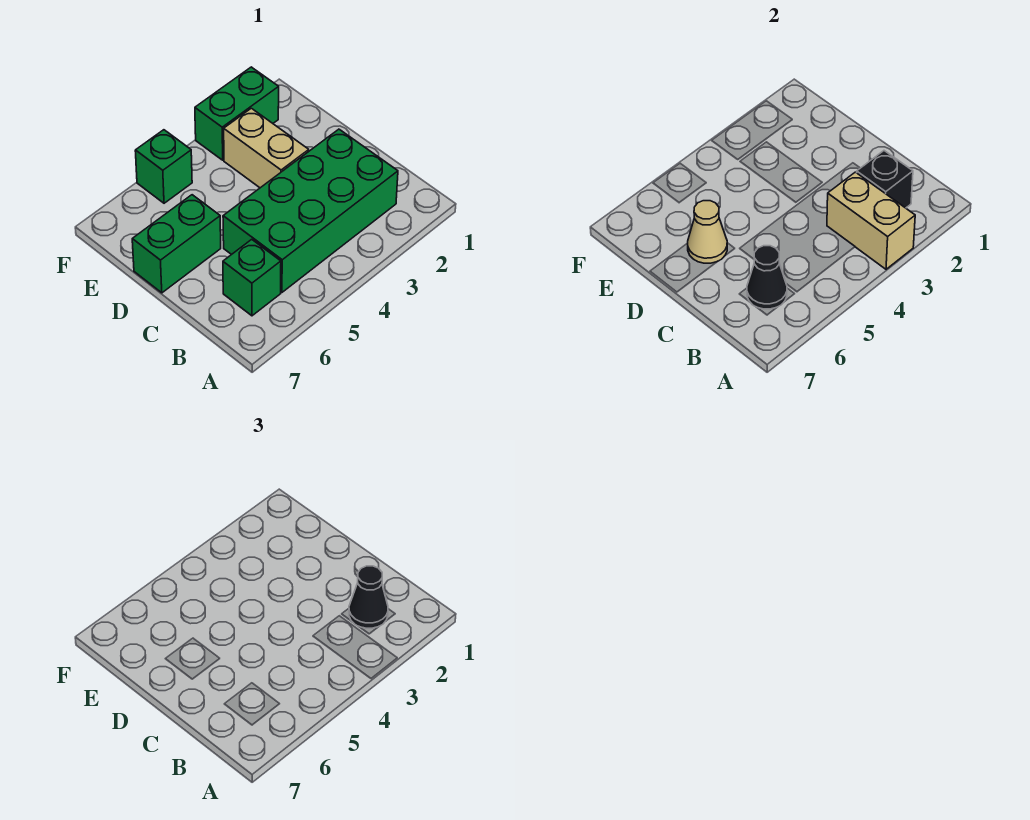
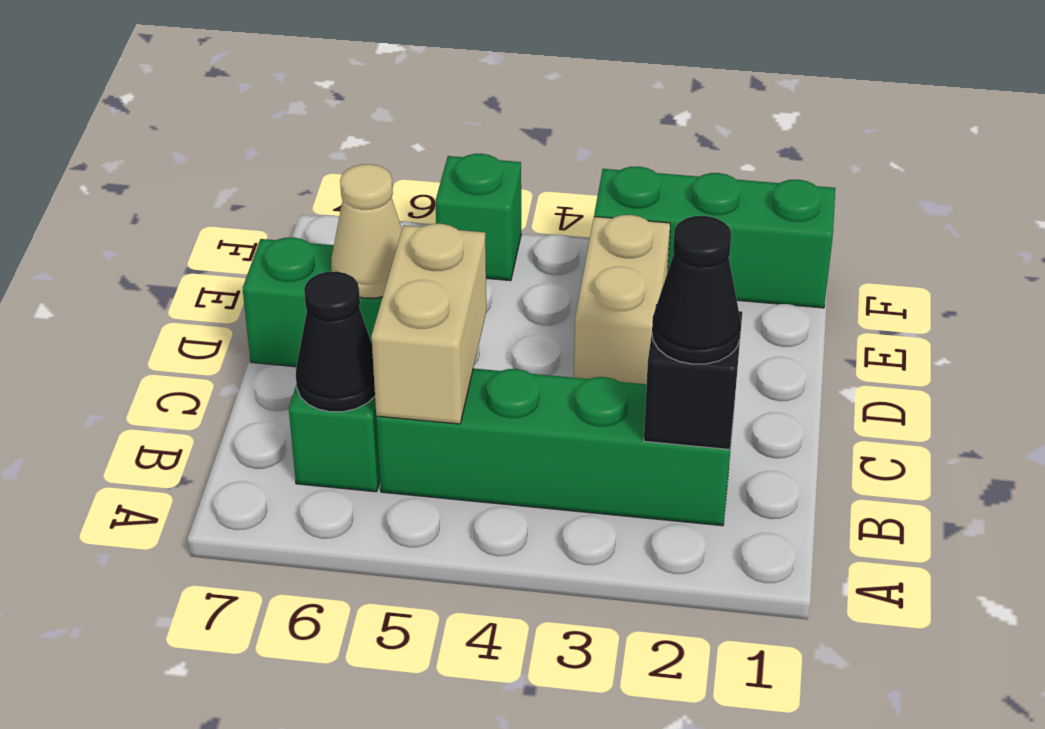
tan 1x2 brick [827,172,915,269] -> tan 1x2 brick moved to [371,224,486,424]
green 2x4 brick [223,129,398,292] -> green 1x4 brick [376,368,735,526]
green 1x2 brick [195,67,279,160] -> green 1x3 brick [594,166,835,308]

